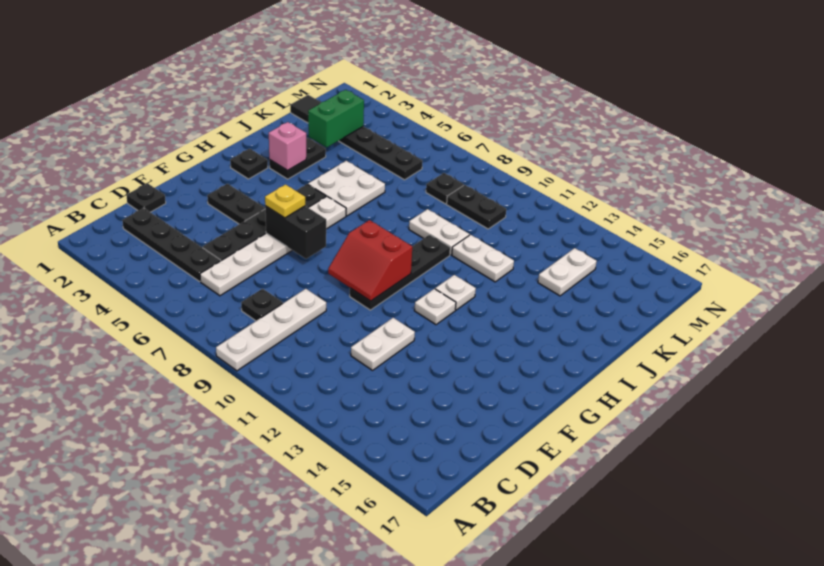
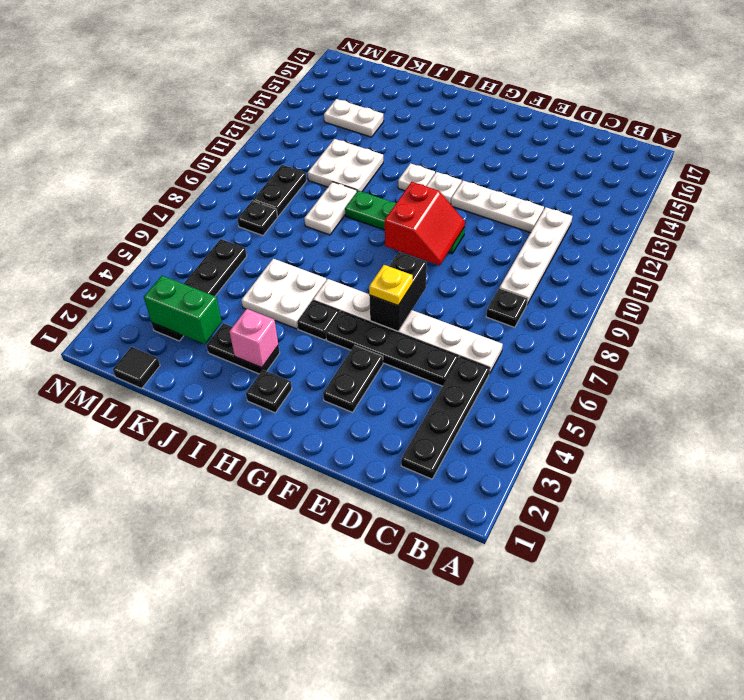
white 1x4 plate [216,289,326,371] -> white 1x4 plate turned to [500,207,572,304]
black 1x1 plate [126,183,166,212] -> none
white 1x2 plate [351,318,415,370] -> white 1x3 plate [451,181,544,233]
black 1x4 plate [350,235,450,310] -> green 1x4 plate [345,191,465,253]
white 1x2 plate [452,235,514,282] -> white 2x2 plate [308,139,383,192]

